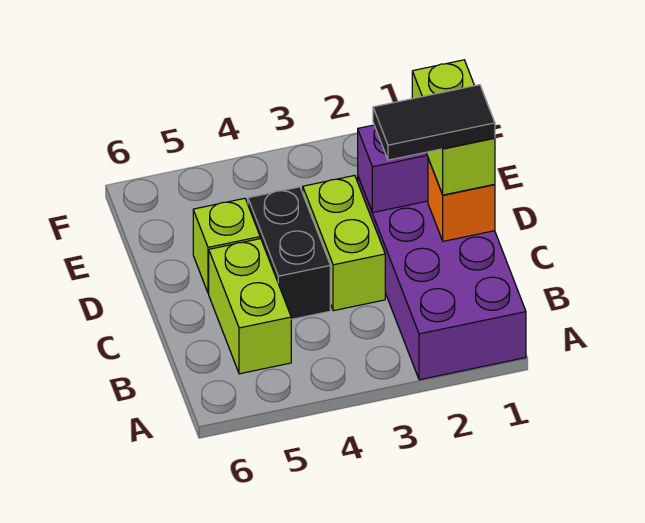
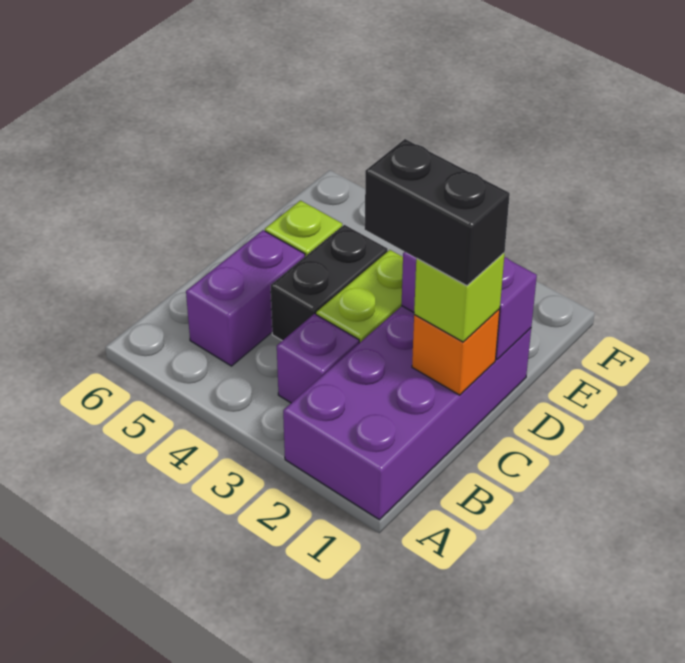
none -> purple 1x1 brick [277,314,359,403]
lime 1x2 brick [209,239,291,374] -> purple 1x2 brick [186,230,305,366]
lime 1x2 brick [412,60,495,195] -> lime 1x1 brick [414,253,505,342]
black 1x2 tile [373,85,495,160] -> black 1x2 brick [365,139,510,286]

